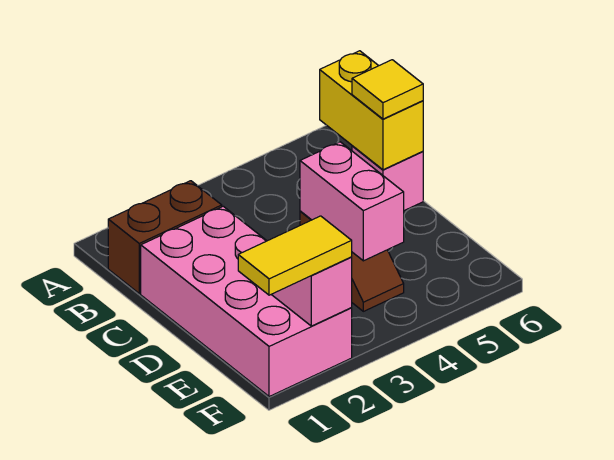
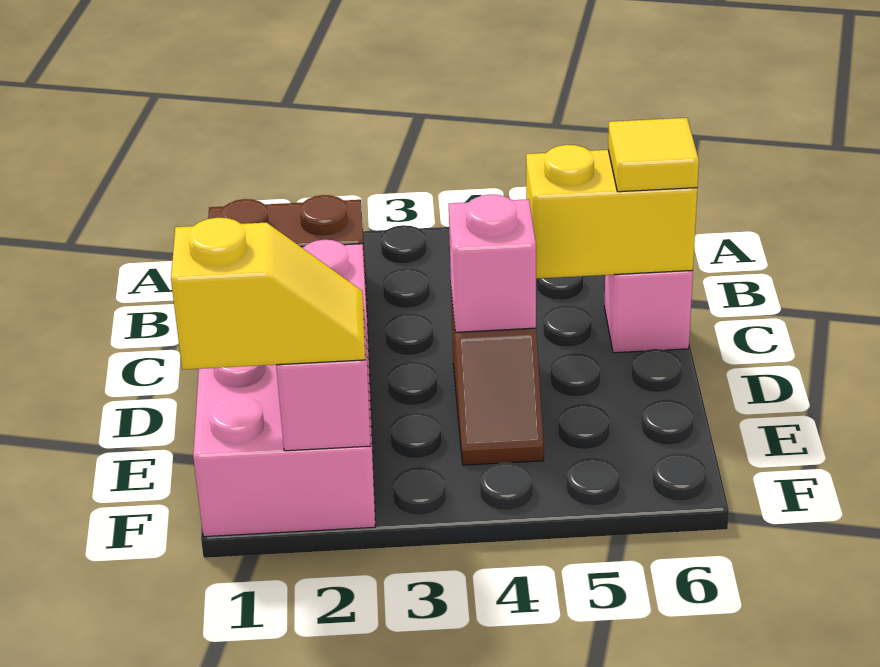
yellow 1x2 brick [320,51,423,170] -> yellow 1x2 brick turned to [526,145,697,279]
pink 1x2 brick [300,142,404,261] -> pink 1x1 brick [449,194,536,332]
yellow 1x2 tile [238,216,352,295] -> yellow 1x2 slope [171,218,365,370]

